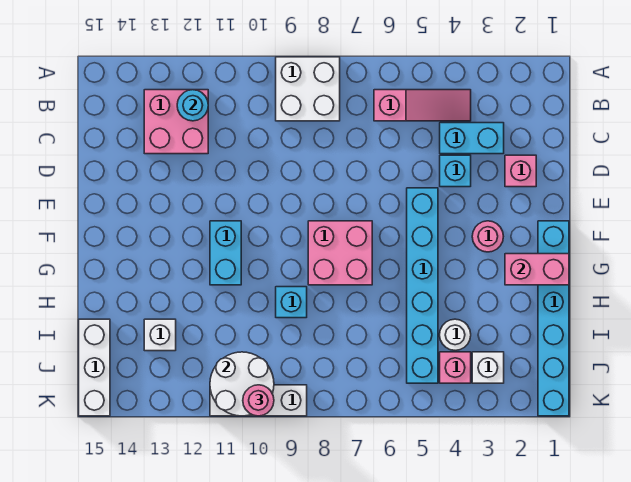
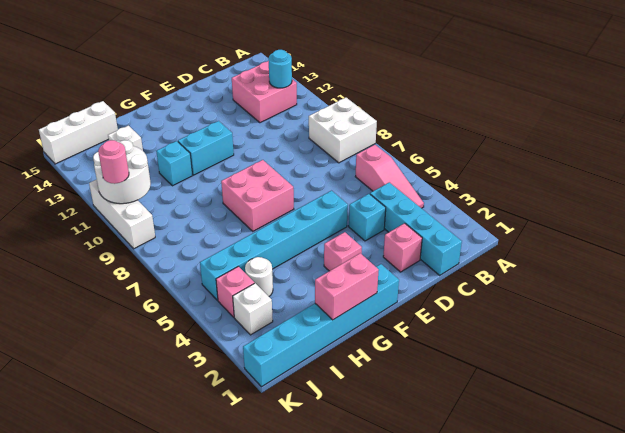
cyan 1x2 brick [440,123,504,154] -> cyan 1x4 brick [370,182,462,275]
pink 1x1 round brick [472,221,503,252] -> pink 1x1 brick [324,232,362,271]
pink 1x2 brick [505,254,569,285] -> pink 1x2 brick turned to [315,253,379,320]
cyan 1x1 brick [276,287,307,318] -> cyan 1x1 brick moved to [156,141,193,186]

